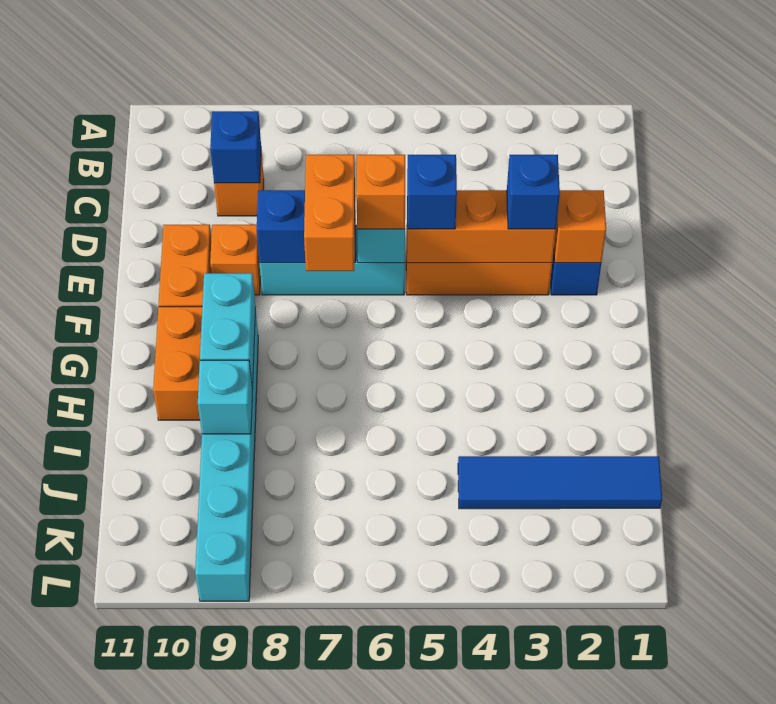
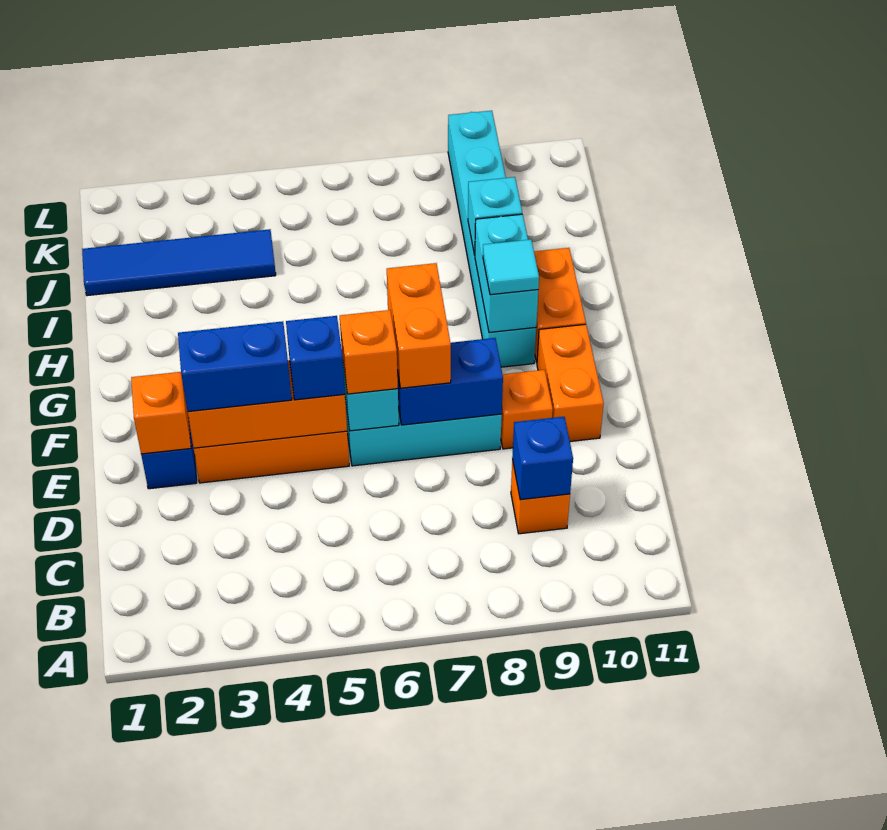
blue 1x1 brick [507,155,560,229] -> blue 1x2 brick [178,321,292,412]
none -> cyan 1x1 tile [483,239,539,295]

